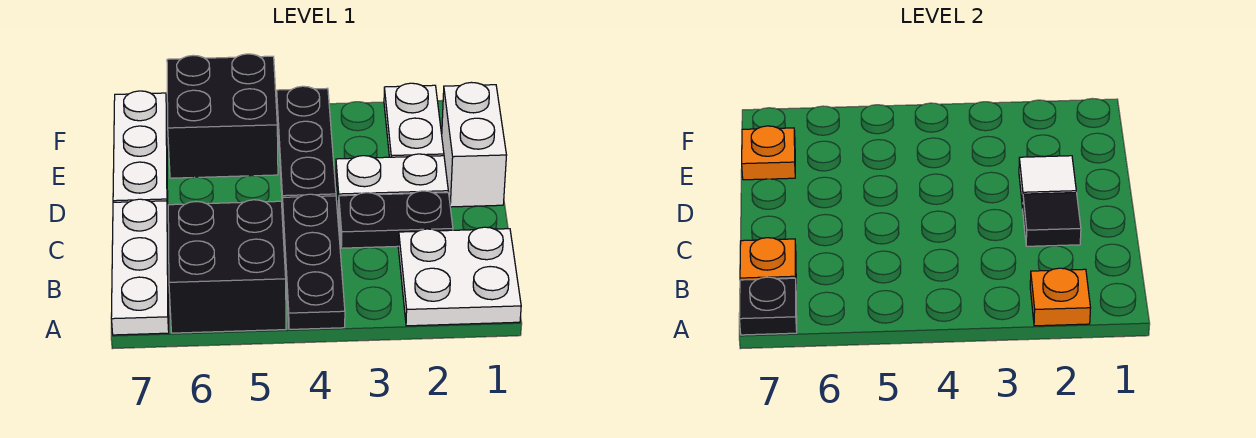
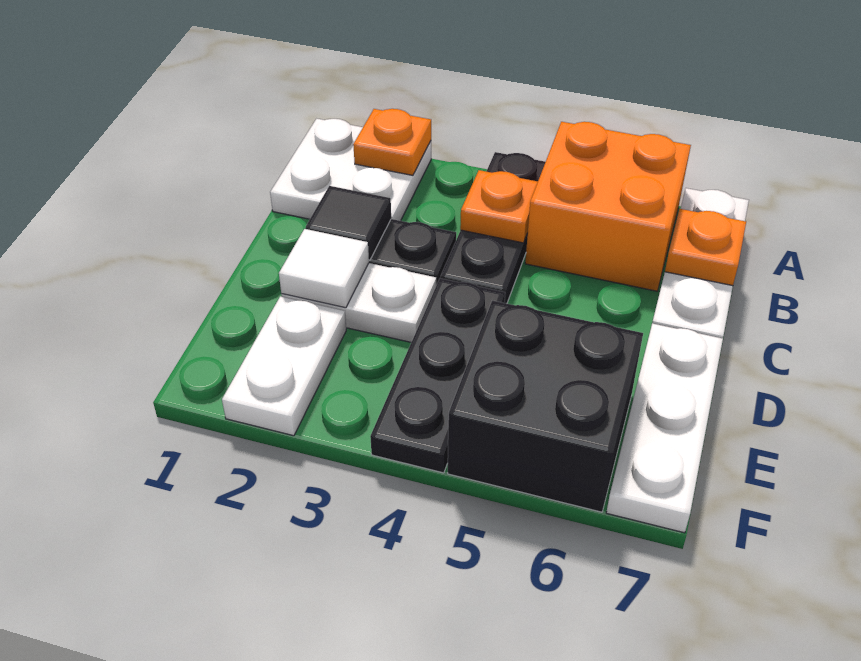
black 2x2 brick [168,200,286,333] -> orange 2x2 brick [525,122,691,291]
black 1x1 plate [739,277,797,335] -> none
white 1x2 brick [442,82,507,207] -> none
orange 1x1 plate [742,126,795,180] -> orange 1x1 plate moved to [460,170,538,243]

